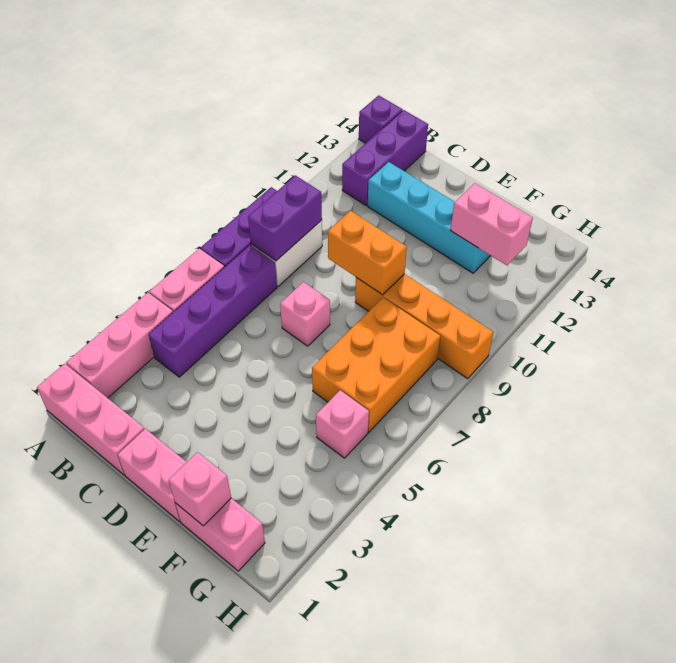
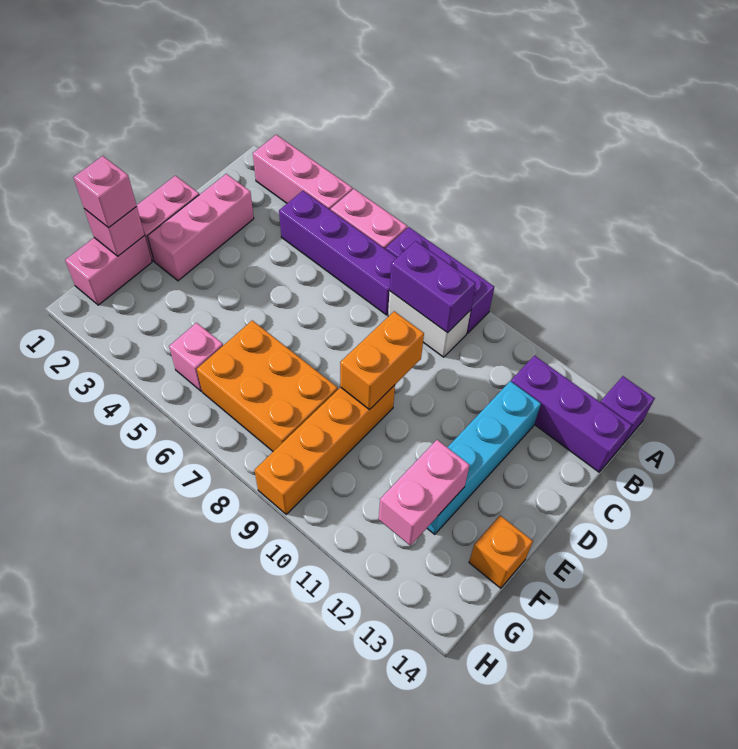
pink 1x3 brick [37,364,144,475] -> pink 1x3 brick moved to [148,174,254,281]
pink 1x1 brick [280,282,330,346] -> pink 1x1 brick moved to [74,156,137,228]
none -> orange 1x1 brick [469,515,533,588]

